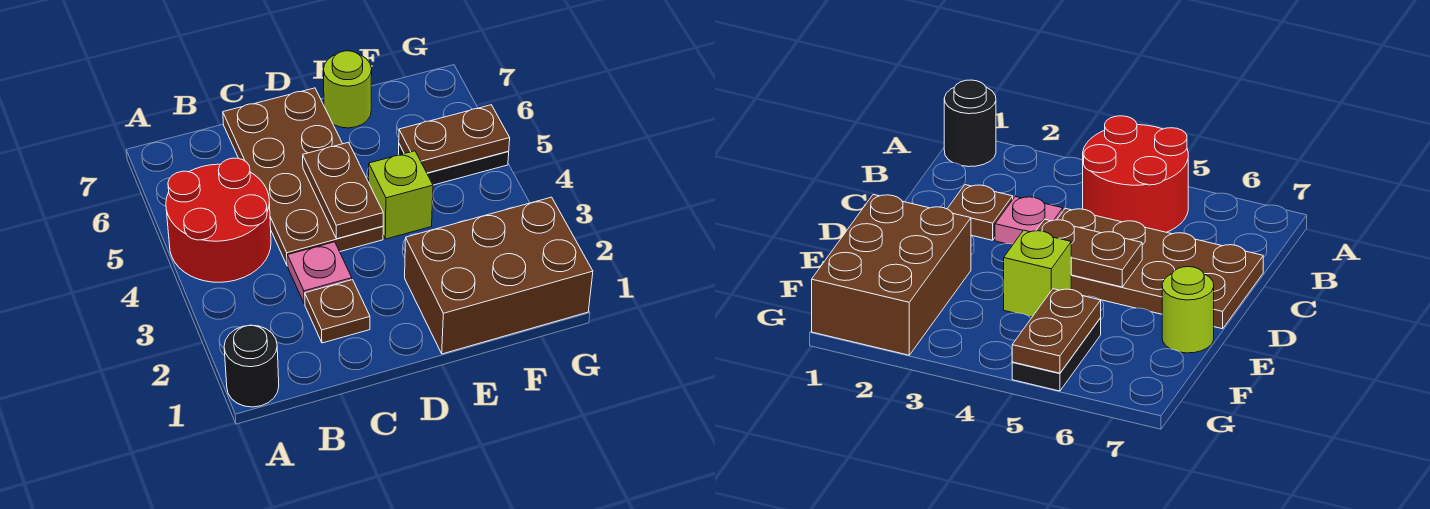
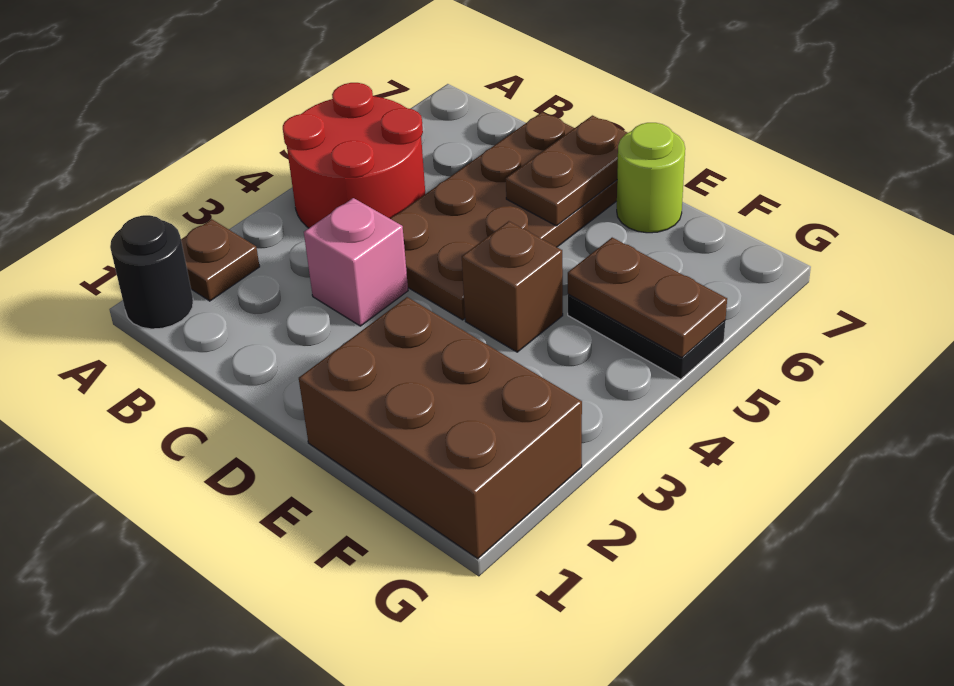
brown 1x1 plate [305,280,370,343] -> brown 1x1 plate moved to [181,219,260,301]
pink 1x1 plate [288,242,352,304] -> pink 1x1 brick [304,198,408,326]
brown 1x2 plate [303,142,383,239] -> brown 1x2 plate moved to [506,115,627,226]
lime 1x1 brick [369,151,433,239] -> brown 1x1 brick [462,221,563,352]

